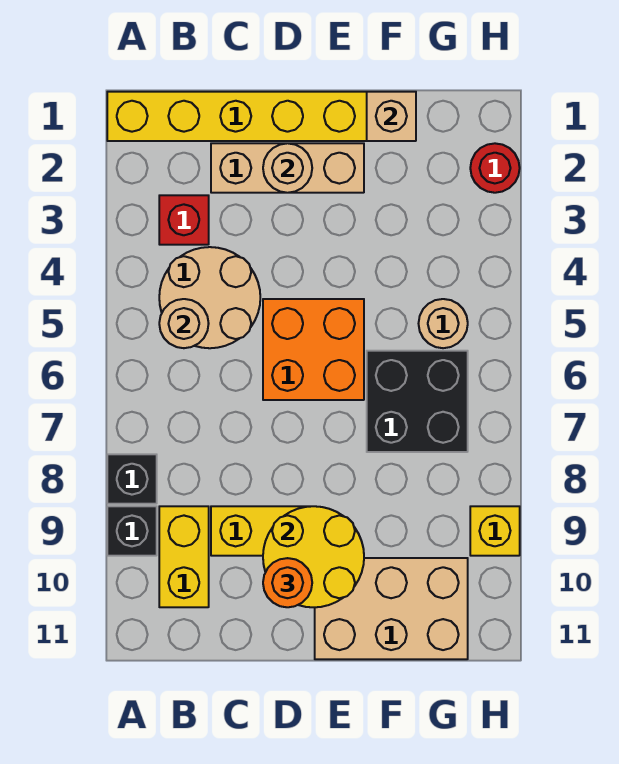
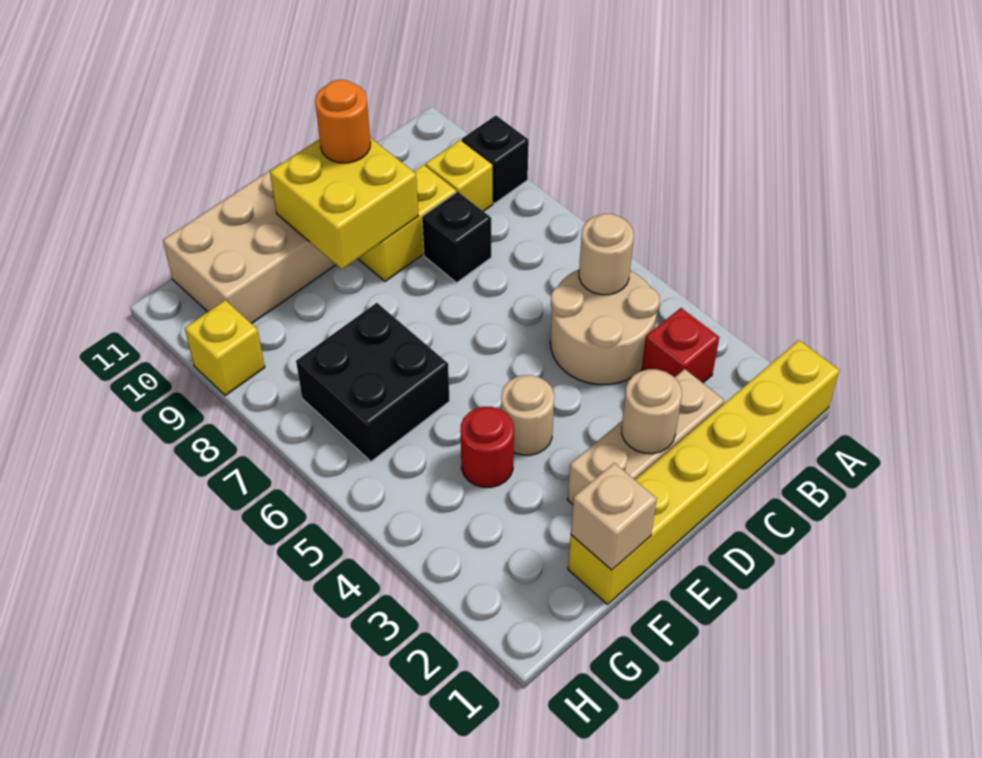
black 1x1 brick [107,454,157,504] -> black 1x1 brick moved to [422,192,491,283]
yellow 1x2 brick [159,506,209,607] -> yellow 1x1 brick [425,140,493,211]
orange 2x2 brick [263,299,364,400] -> none
yellow 2x2 round brick [263,506,364,607] -> yellow 2x2 brick [270,138,418,269]
tan 1x1 round brick [419,299,468,348] -> tan 1x1 round brick moved to [501,375,554,455]
red 1x1 round brick [470,143,520,193] -> red 1x1 round brick moved to [460,407,514,487]

